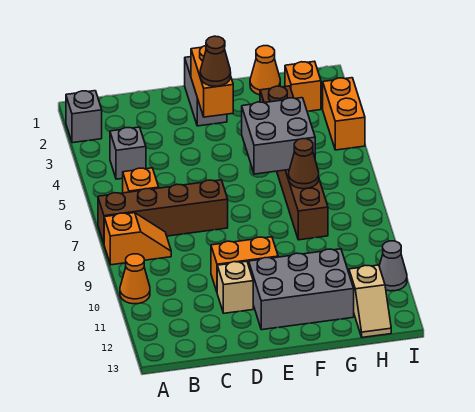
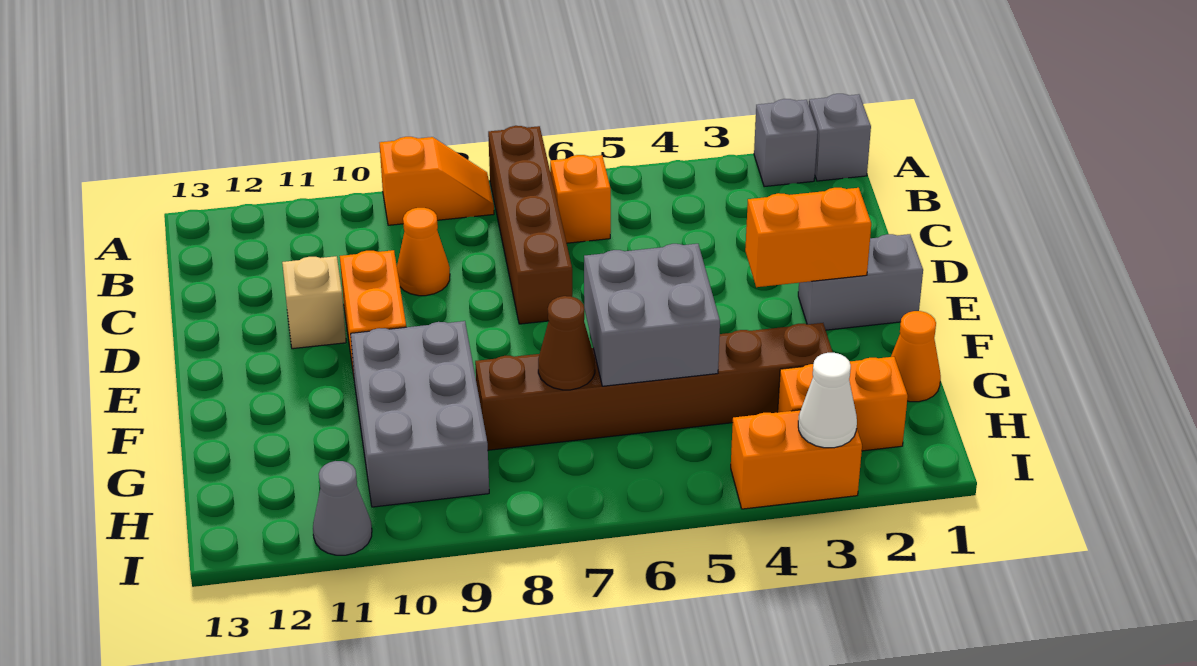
orange 1x2 slope [104,213,171,265] -> orange 1x2 slope turned to [380,137,494,225]
orange 1x1 cone [120,254,150,304] -> orange 1x1 cone moved to [397,208,450,296]
grey 1x1 brick [110,127,146,179] -> grey 1x1 brick moved to [809,94,871,181]
brown 1x1 cone [200,36,231,86] -> none
grey 2x3 brick [249,249,354,330] -> grey 2x3 brick moved to [351,321,489,507]
orange 1x1 brick [285,61,321,111] -> orange 1x2 brick [778,357,908,451]
tan 1x2 slope [349,265,391,337] -> none
none -> white 1x1 cone [798,353,857,448]

